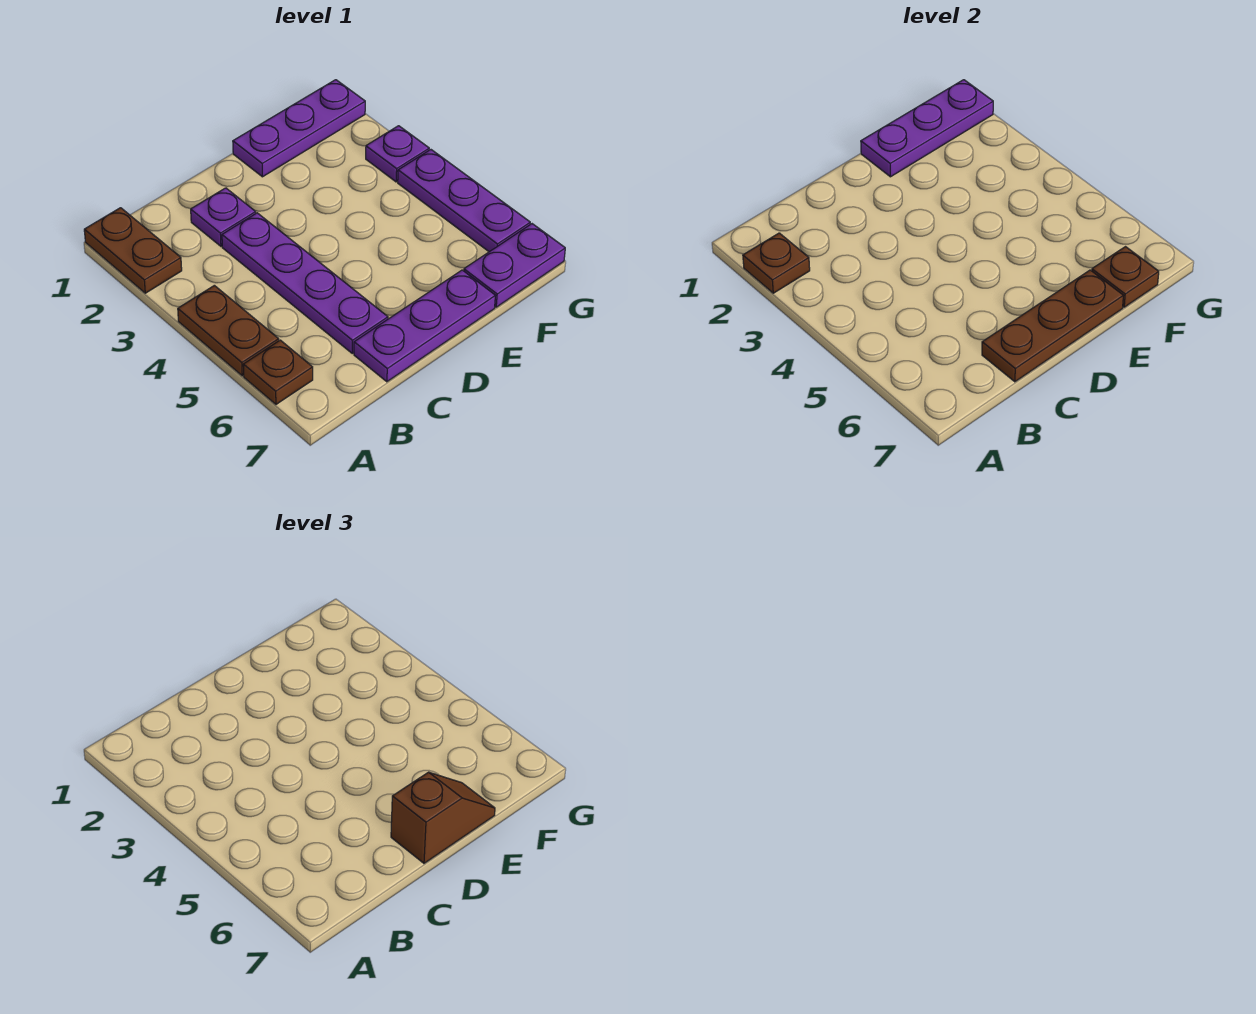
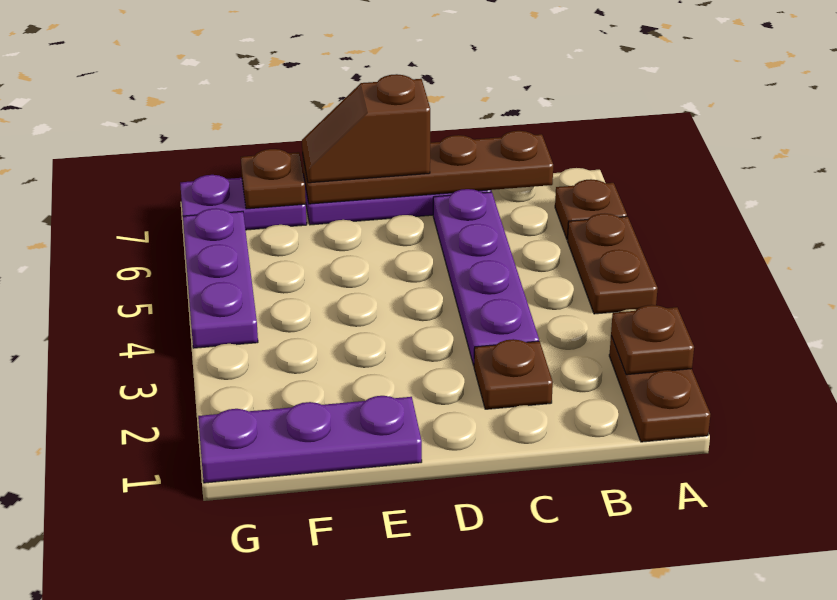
purple 1x1 plate [191,188,256,246] -> brown 1x1 plate [474,339,553,409]
brown 1x3 plate [982,270,1123,382] -> brown 1x4 plate [302,131,553,204]
purple 1x3 plate [861,80,993,177] -> none
purple 1x1 plate [366,126,429,182] -> none

